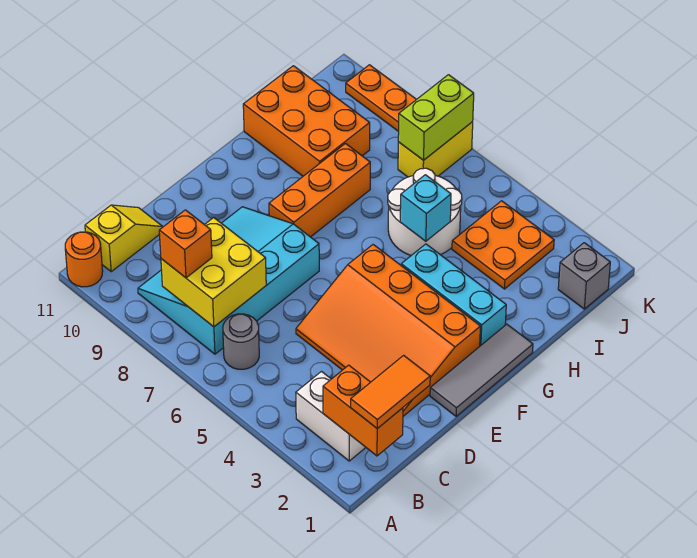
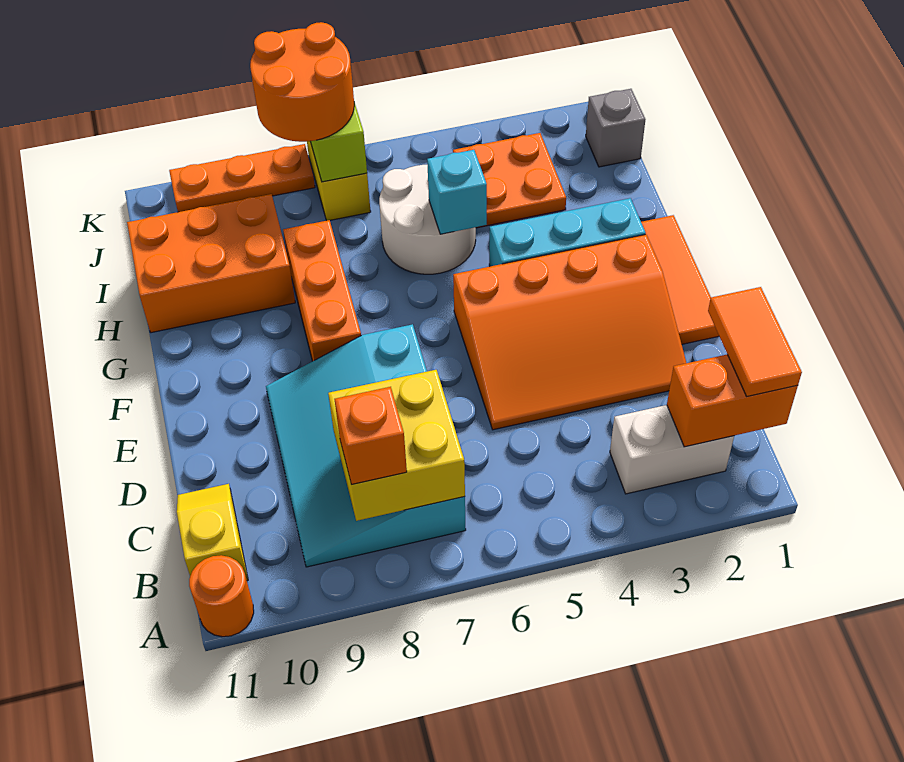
grey 1x1 round brick [223,314,259,369] -> none
grey 1x3 tile [430,324,533,416] -> orange 1x3 tile [641,215,719,344]
none -> orange 2x2 round brick [250,22,354,142]

